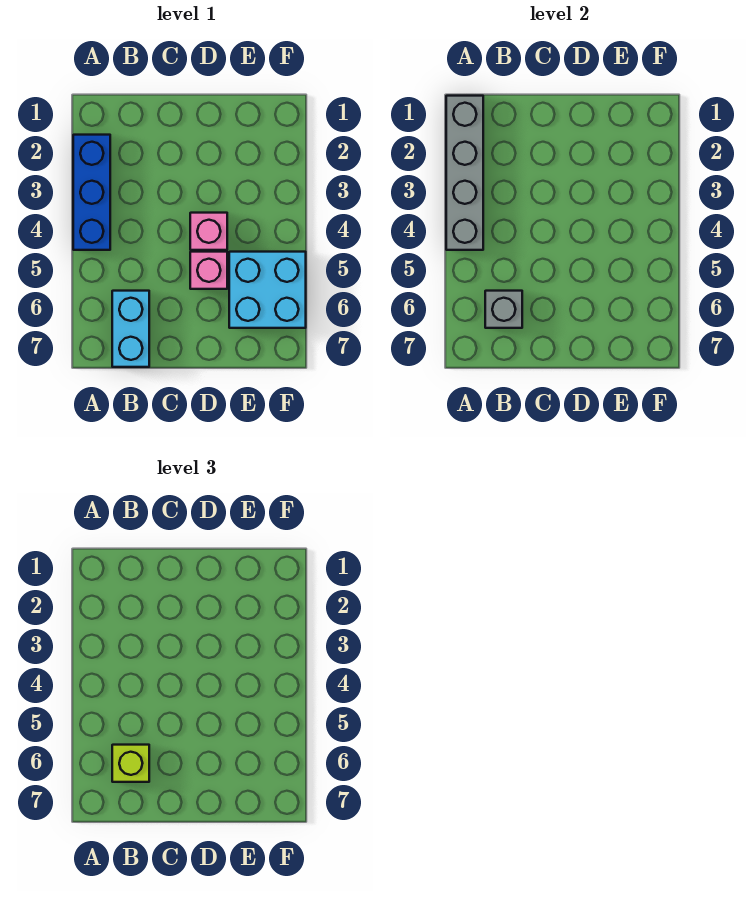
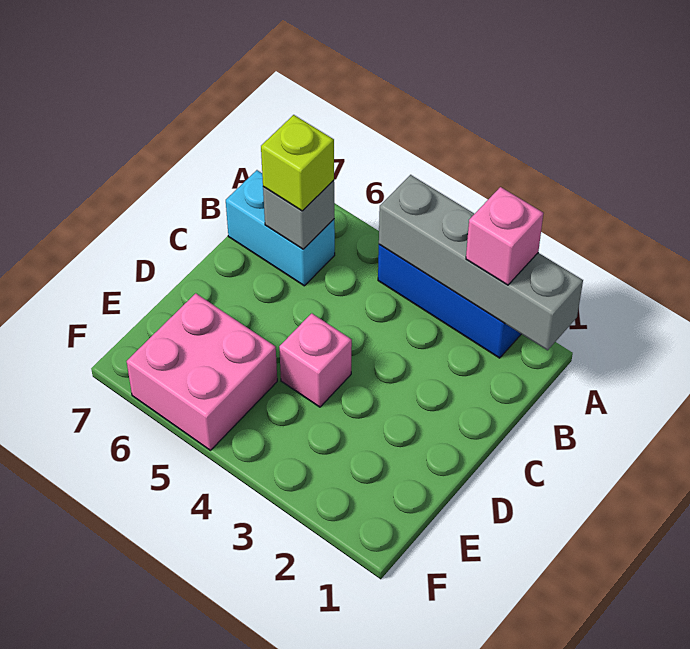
pink 1x1 brick [190,252,227,289] -> pink 1x1 brick moved to [466,187,543,285]
cyan 2x2 brick [229,252,306,328] -> pink 2x2 brick [127,293,277,450]

